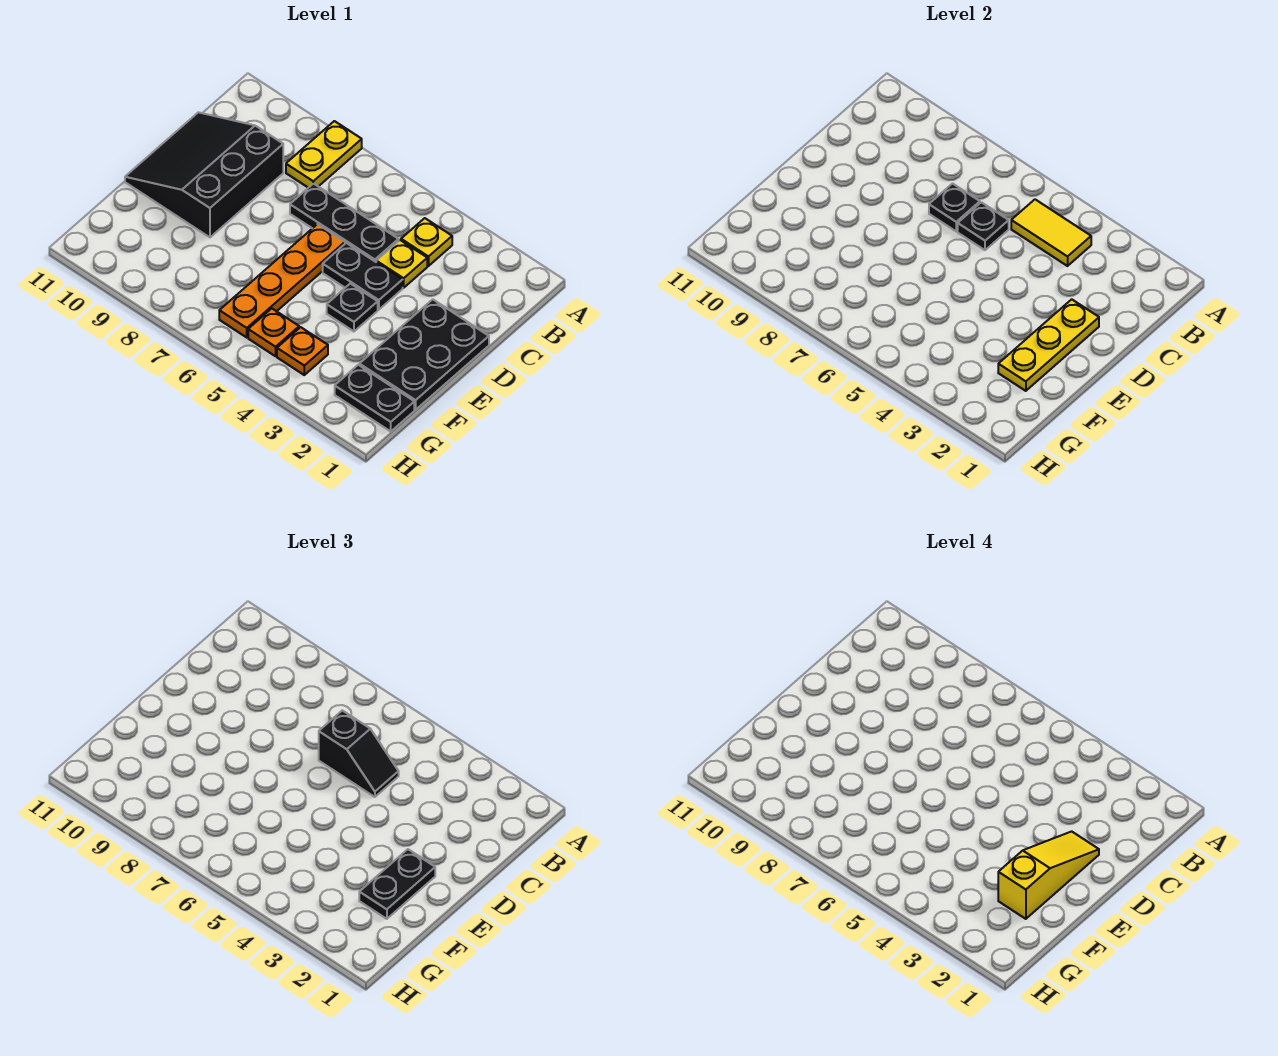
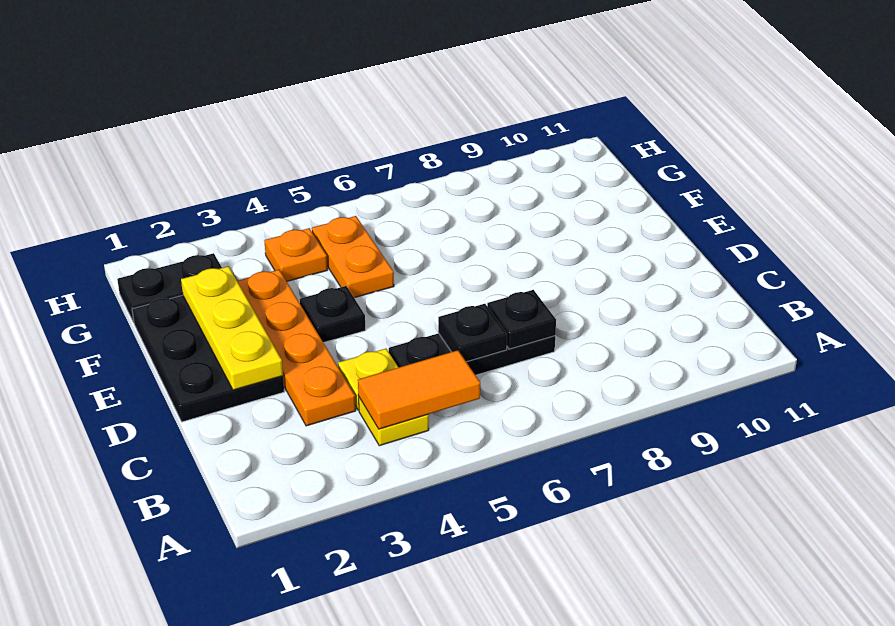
yellow 1x2 plate [286,121,362,188] -> none
yellow 1x2 tile [1011,200,1091,266] -> orange 1x2 tile [358,350,480,429]
black 1x2 slope [319,710,399,797] -> none
black 3x3 slope [125,112,283,237] -> none
yellow 1x3 slope [998,831,1099,919] -> none
black 1x2 plate [323,243,403,310] -> none
orange 1x4 plate [219,224,345,337] -> orange 1x4 plate moved to [237,270,356,426]
black 1x2 plate [359,849,435,919] -> none
orange 1x1 plate [248,309,299,356] -> orange 1x2 plate [312,216,394,298]

